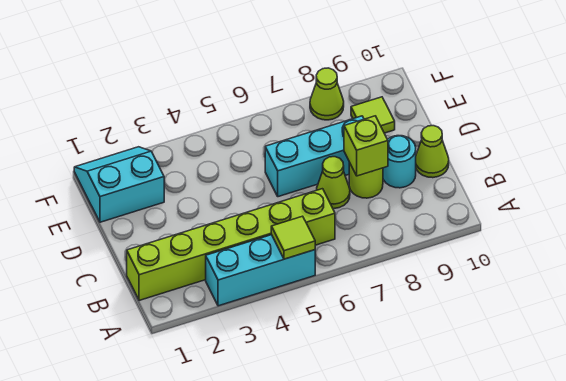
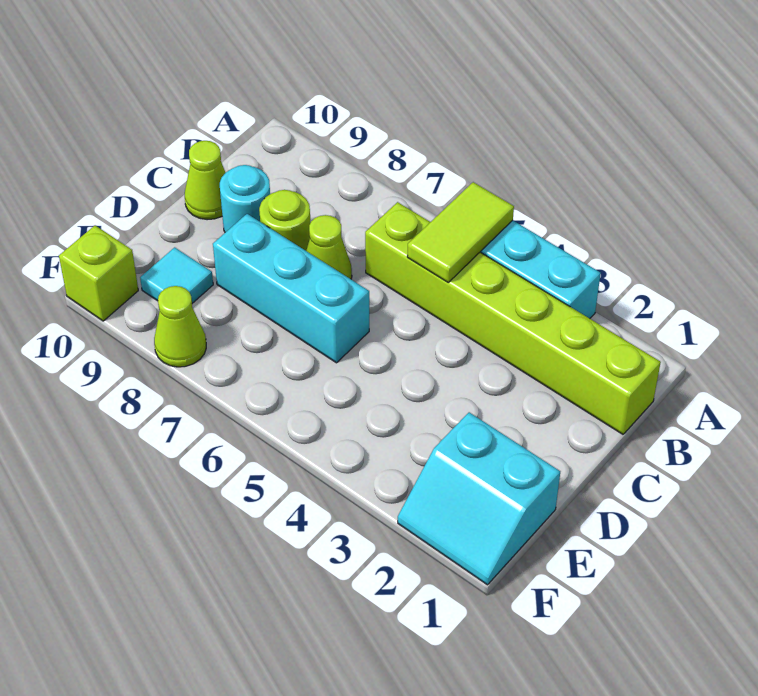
lime 1x1 tile [271,216,315,259] -> lime 1x2 tile [407,182,514,282]
lime 1x1 brick [344,116,388,176] -> lime 1x1 brick moved to [59,226,138,321]
lime 1x1 tile [351,97,395,133] -> cyan 1x1 tile [140,247,213,303]

